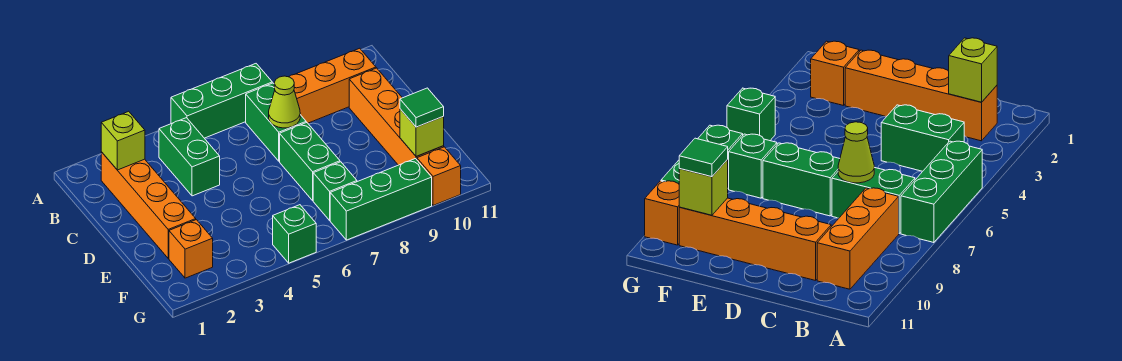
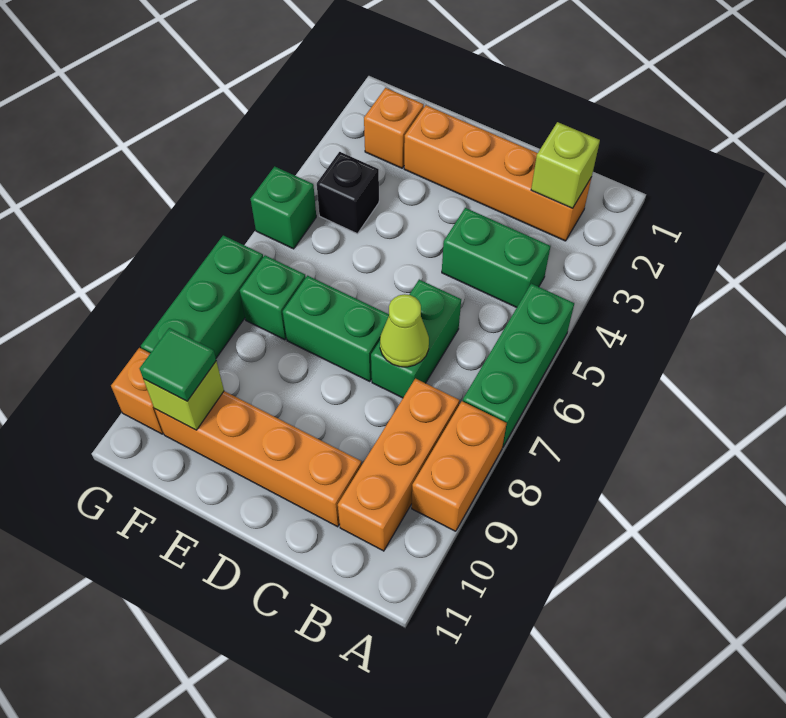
none -> orange 1x2 brick [412,401,507,531]
green 1x2 brick [246,83,306,161] -> green 1x2 brick turned to [371,280,461,398]
none -> black 1x1 brick [317,152,379,234]

